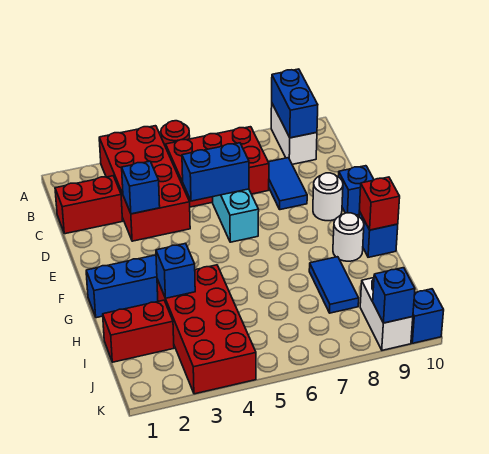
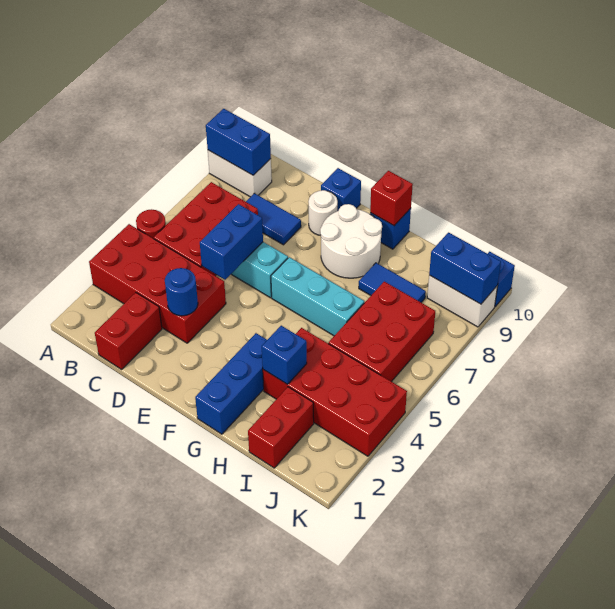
blue 1x1 brick [122,161,160,214] -> blue 1x1 round brick [165,268,198,316]
none -> cyan 1x3 brick [271,257,364,336]
white 1x1 round brick [333,213,364,261] -> white 2x2 round brick [320,204,382,278]
none -> red 2x3 brick [328,282,435,382]
blue 1x1 brick [373,268,415,323] -> blue 1x2 brick [429,233,501,304]

